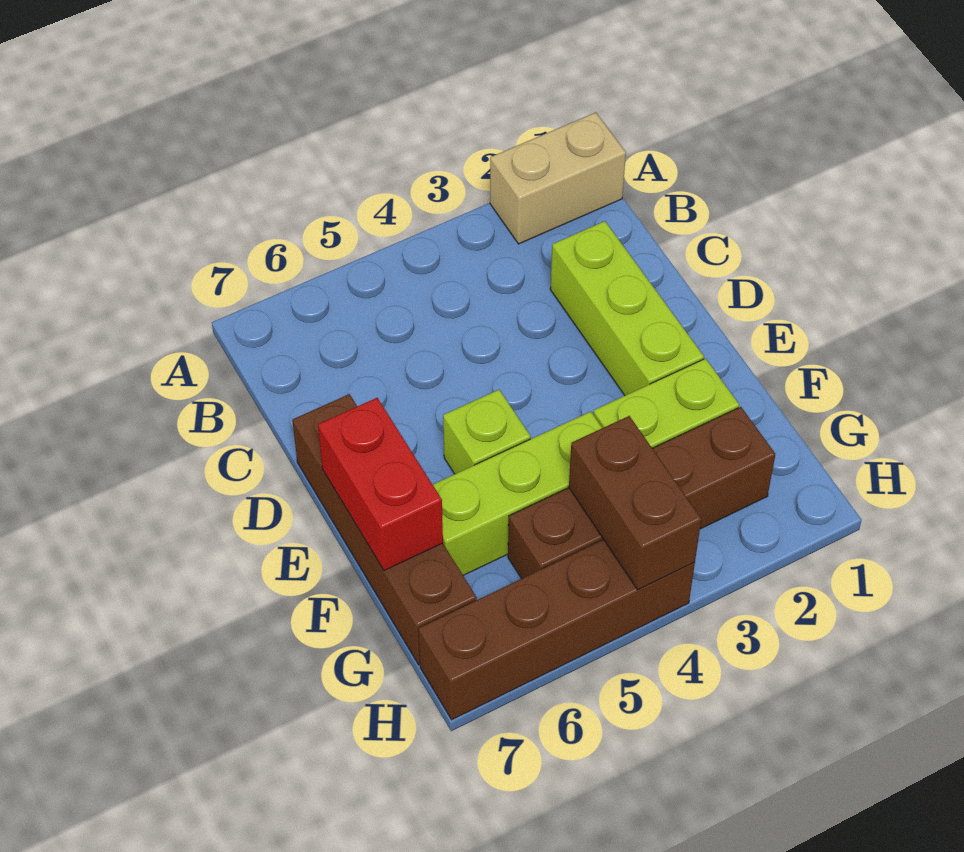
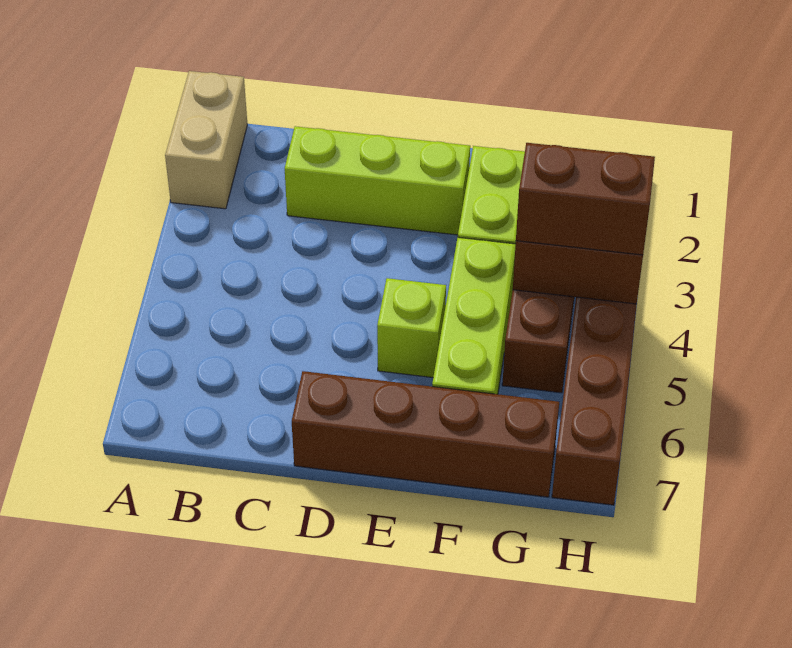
red 1x2 brick [318,398,443,571] -> none
none -> brown 1x2 brick [516,143,655,255]

